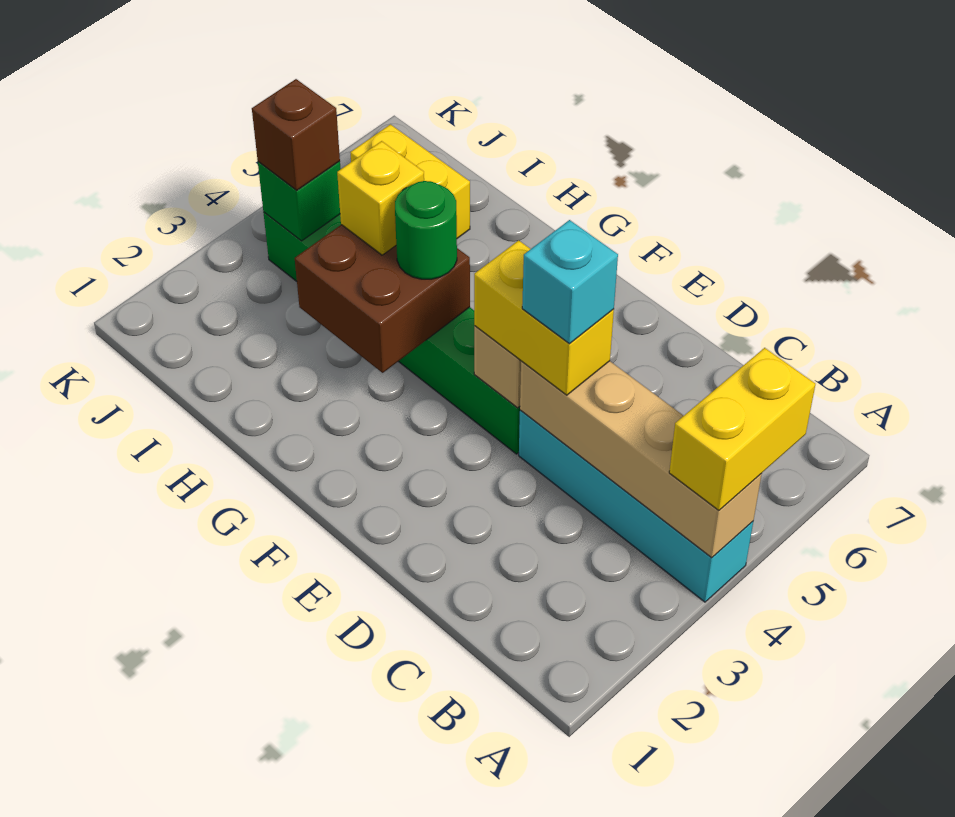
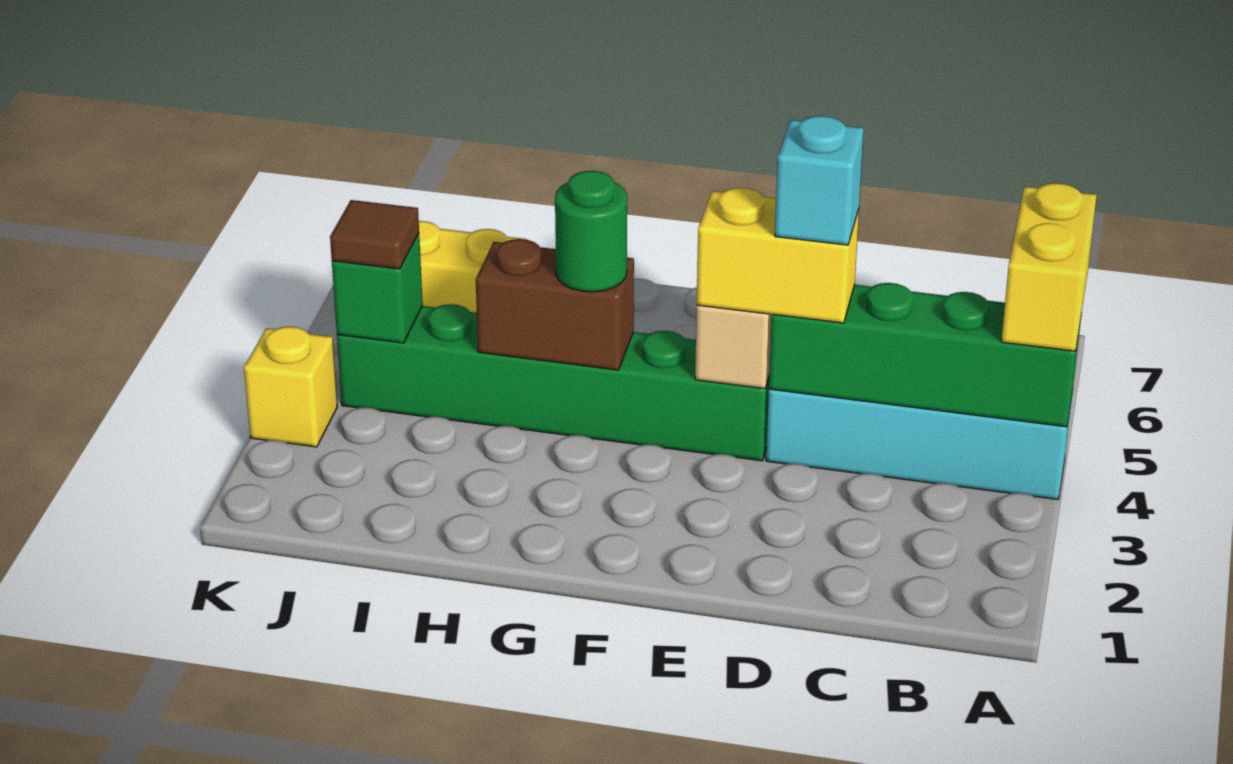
tan 1x4 brick [520,361,762,558] -> green 1x4 brick [769,283,1081,427]
brown 2x2 brick [295,225,470,373] -> brown 1x2 brick [476,239,634,370]
yellow 1x1 brick [337,141,424,255] -> yellow 1x1 brick moved to [244,327,337,447]
brown 1x1 brick [252,79,340,191] -> brown 1x1 tile [330,200,419,269]

